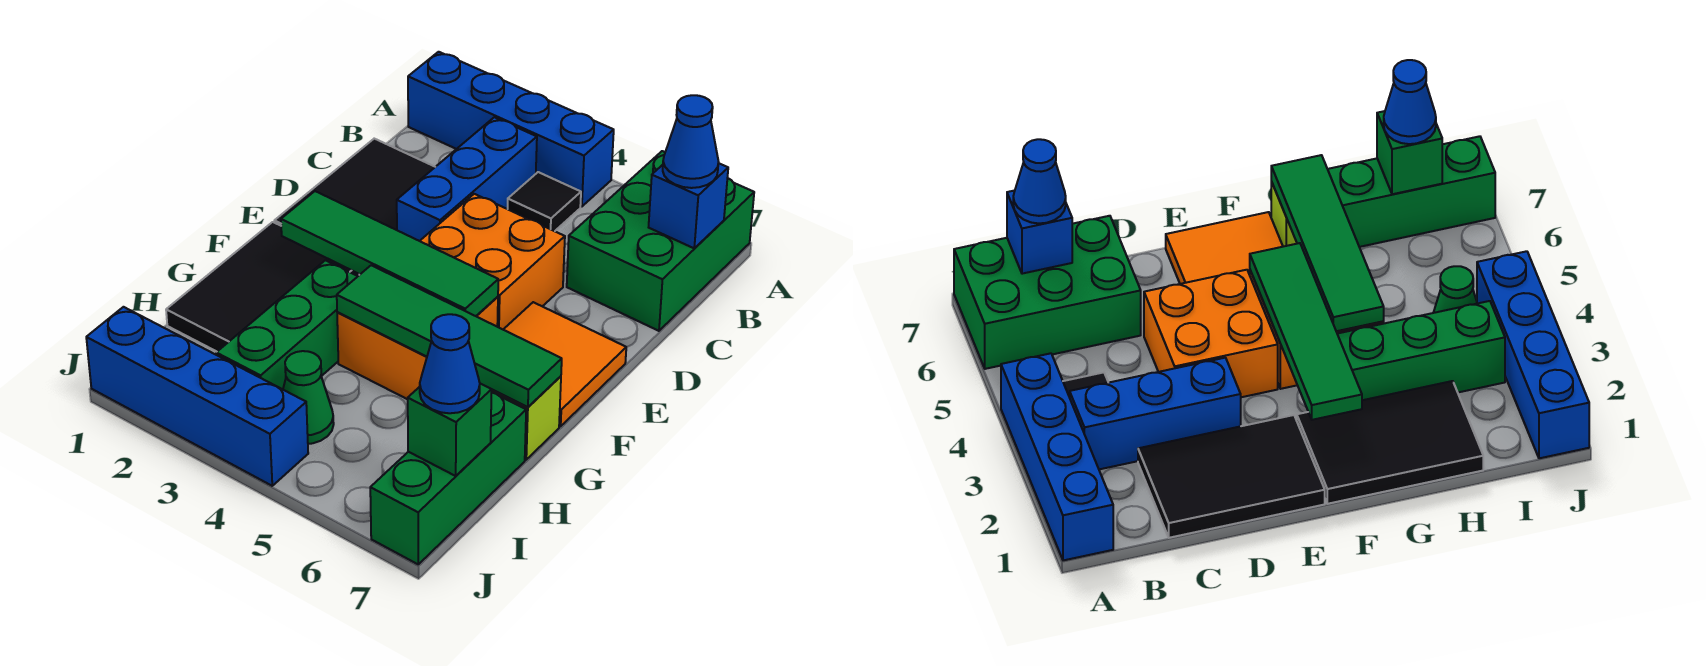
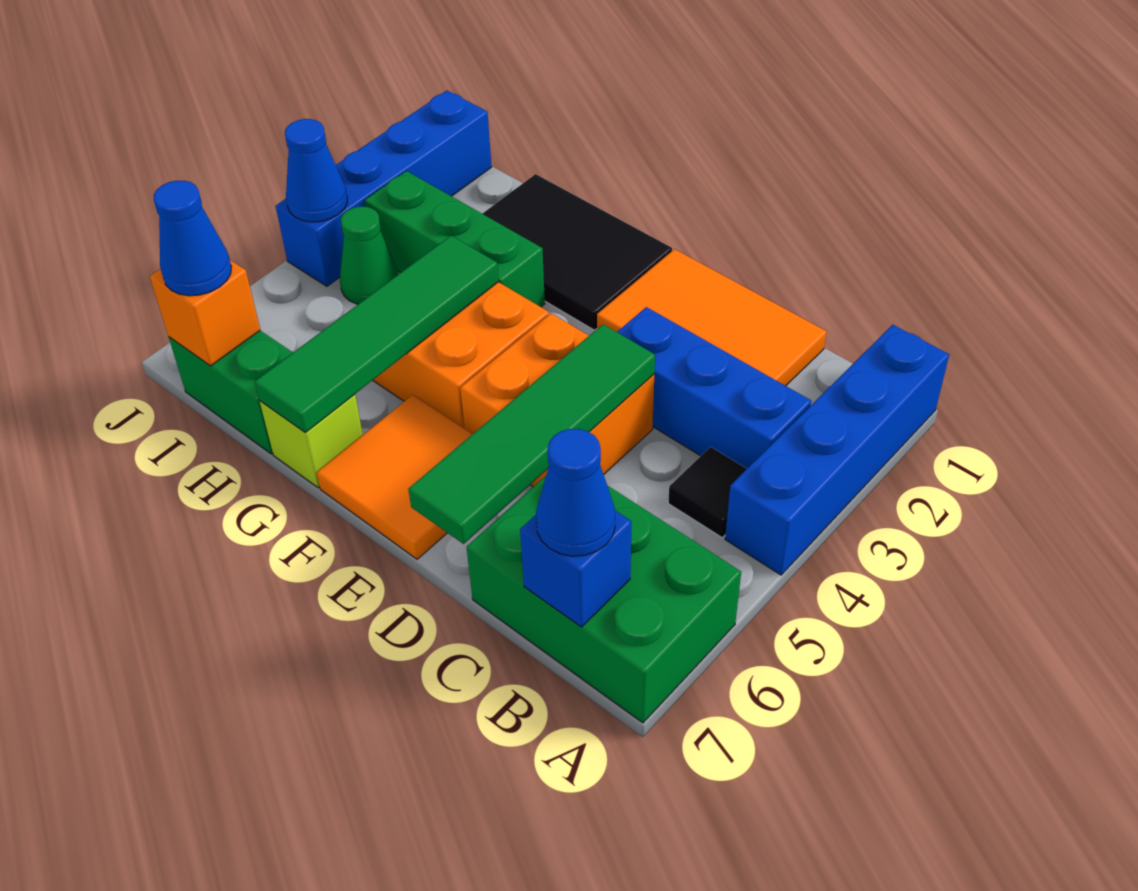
black 2x3 tile [274,139,435,275] -> orange 2x3 tile [597,249,827,386]
green 1x4 tile [281,191,498,316] -> green 1x4 tile moved to [408,324,655,544]
green 1x3 brick [370,392,526,564] -> green 1x2 brick [169,331,293,454]
green 1x1 brick [408,384,492,476] -> orange 1x1 brick [150,260,260,366]
none -> blue 1x1 cone [285,119,347,222]

